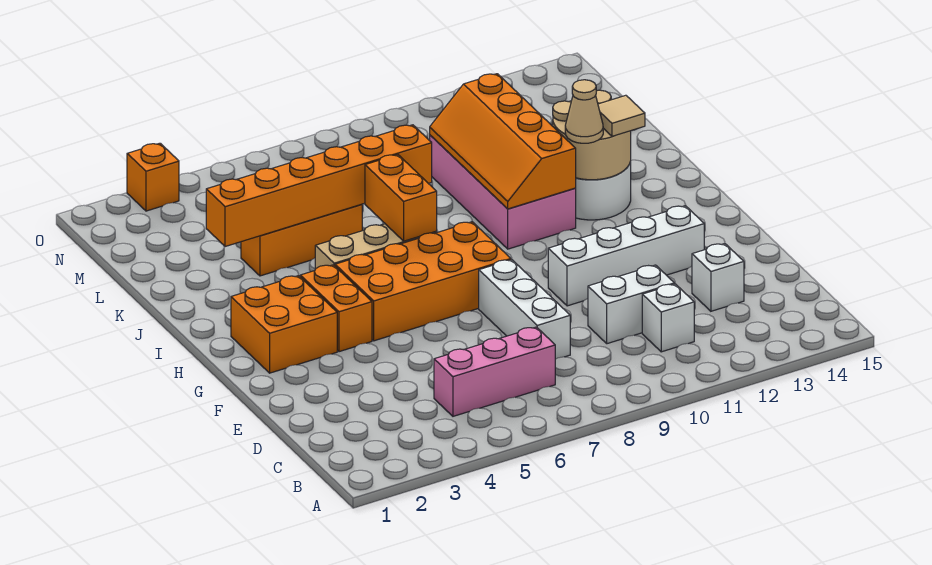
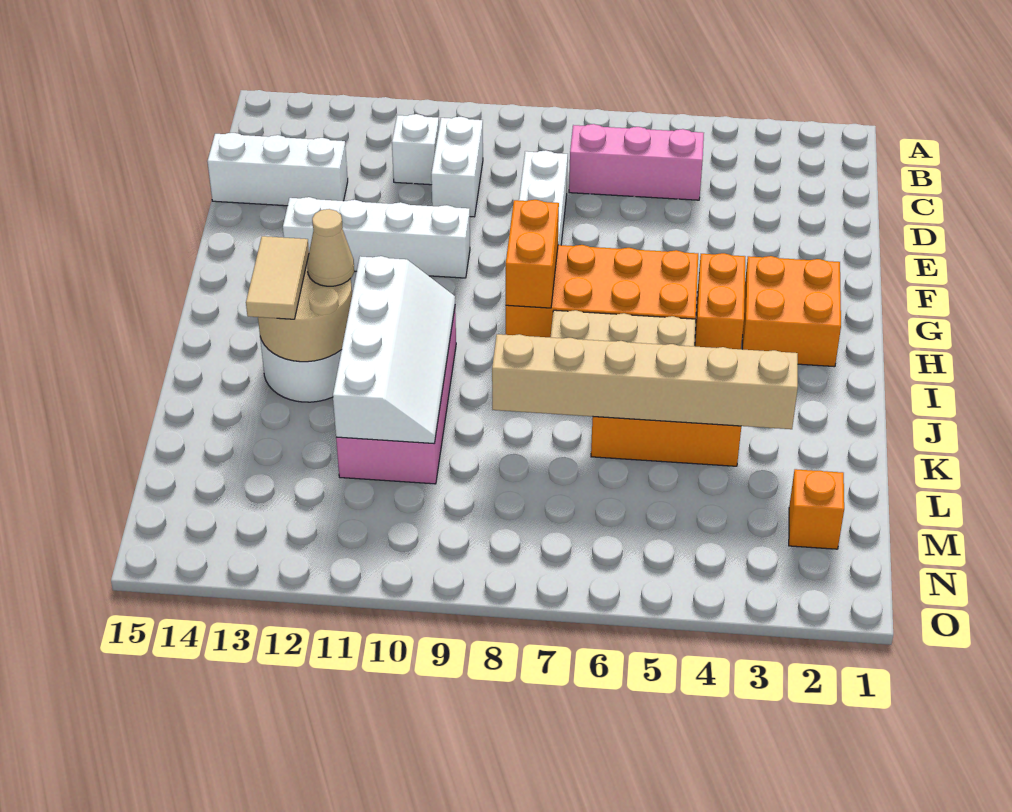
white 1x2 brick [588,265,674,344] -> white 1x2 brick turned to [431,117,483,217]
white 1x1 brick [692,244,744,311] -> white 1x3 brick [207,133,348,206]
orange 1x2 brick [365,155,437,241] -> orange 1x2 brick moved to [506,200,559,308]
orange 2x4 slope [430,74,576,209] -> white 2x4 slope [333,256,455,444]
tan 1x1 tile [598,95,645,136] -> tan 1x2 tile [246,236,309,319]
orange 1x6 brick [206,125,432,247] -> tan 1x6 brick [492,334,798,429]
orange 1x1 brick [127,143,179,211] -> orange 1x1 brick moved to [789,469,844,549]

